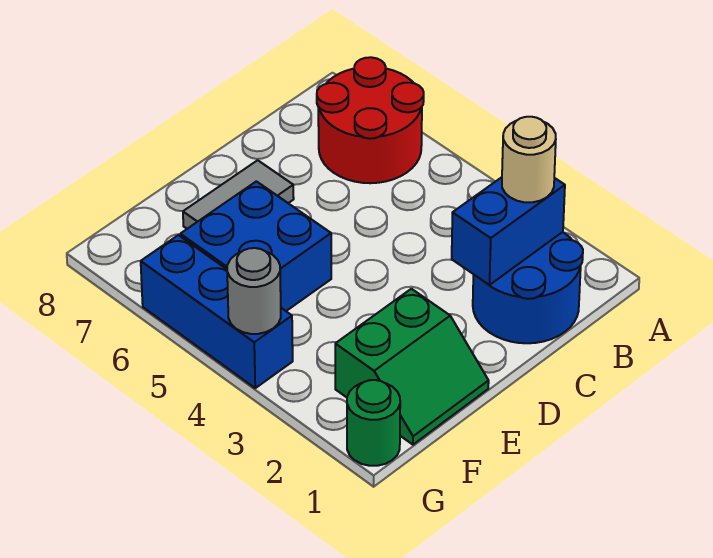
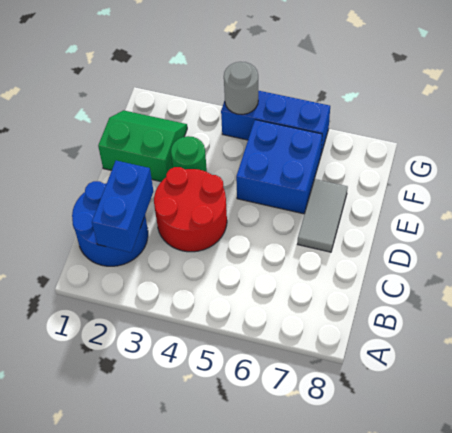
red 2x2 round brick [317,57,424,183] -> red 2x2 round brick moved to [154,167,227,252]
tan 1x1 round brick [502,117,556,202] -> none
green 2x2 slope [335,289,489,445] -> green 2x2 slope turned to [98,110,187,182]
green 1x1 round brick [347,380,400,466] -> green 1x1 round brick moved to [171,136,207,172]

